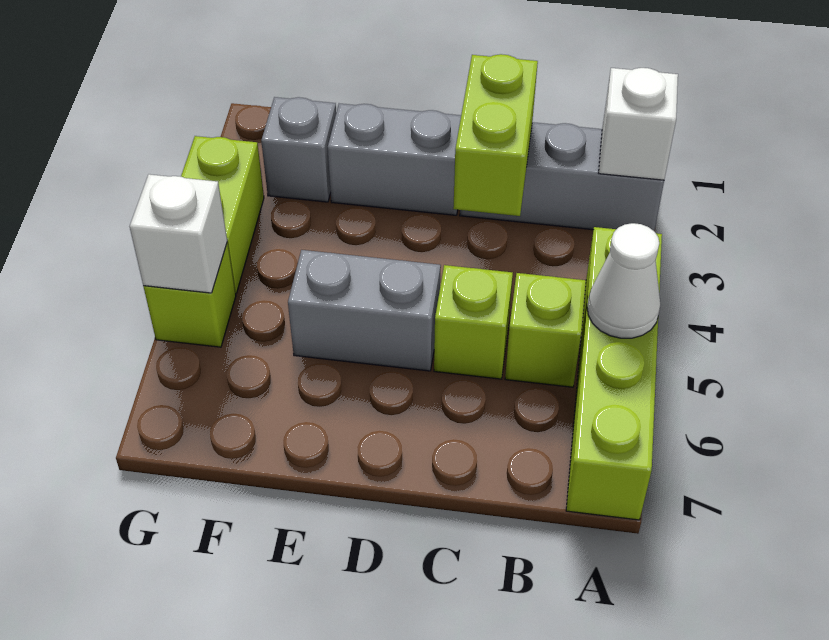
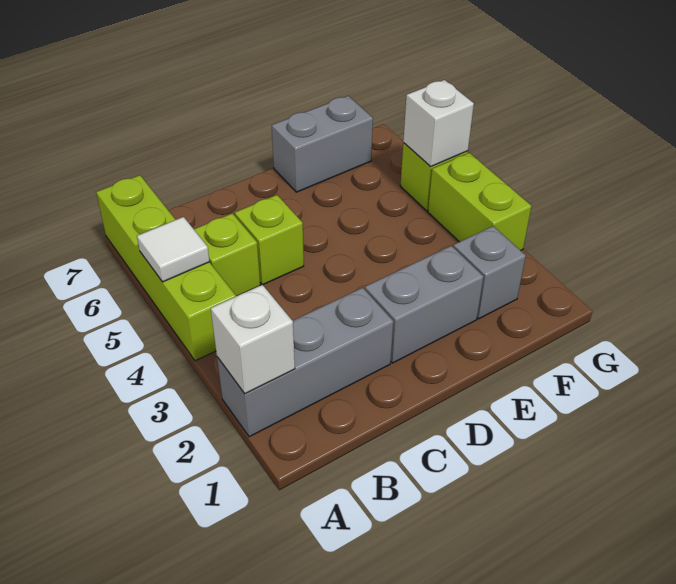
white 1x1 cone [587,223,661,338] -> white 1x1 tile [137,217,210,282]
lime 1x2 brick [453,54,538,216] -> none
grey 1x2 brick [288,250,441,371] -> grey 1x2 brick moved to [272,96,373,192]

